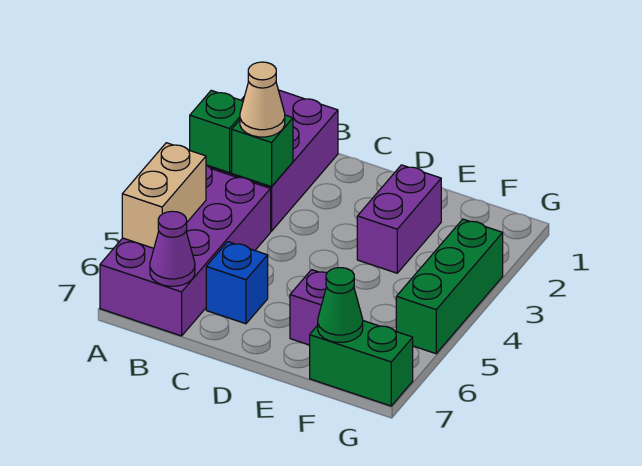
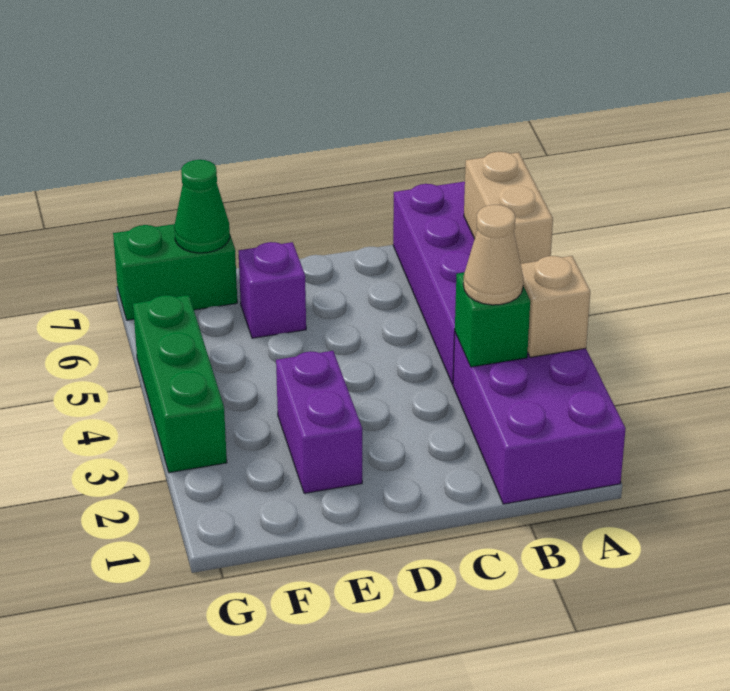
green 1x1 brick [190,90,243,173] -> tan 1x1 brick [521,256,590,357]
purple 1x1 cone [150,211,195,286] -> none
blue 1x1 brick [206,242,268,324] -> none

